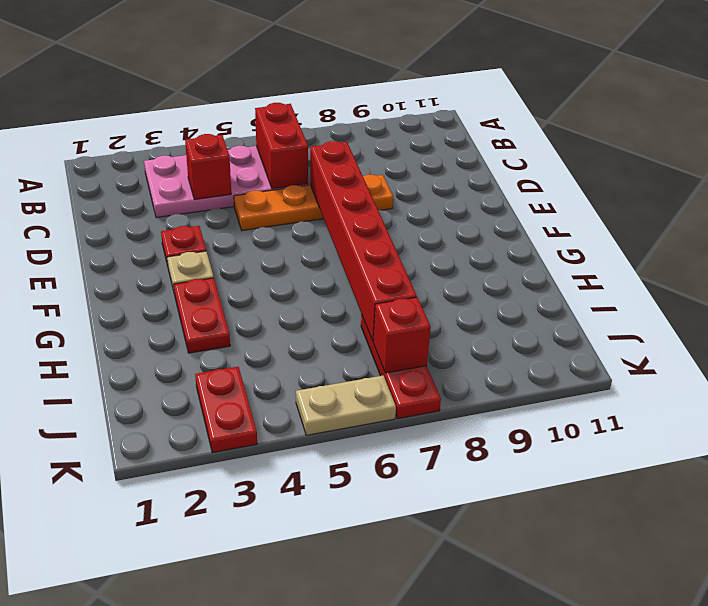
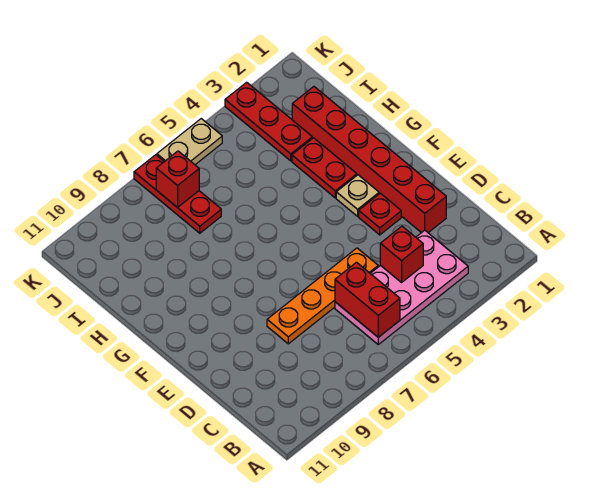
red 1x6 brick [310,141,417,341] -> red 1x6 brick moved to [292,87,446,233]
red 1x2 plate [195,367,257,453] -> red 1x3 plate [225,82,312,161]

